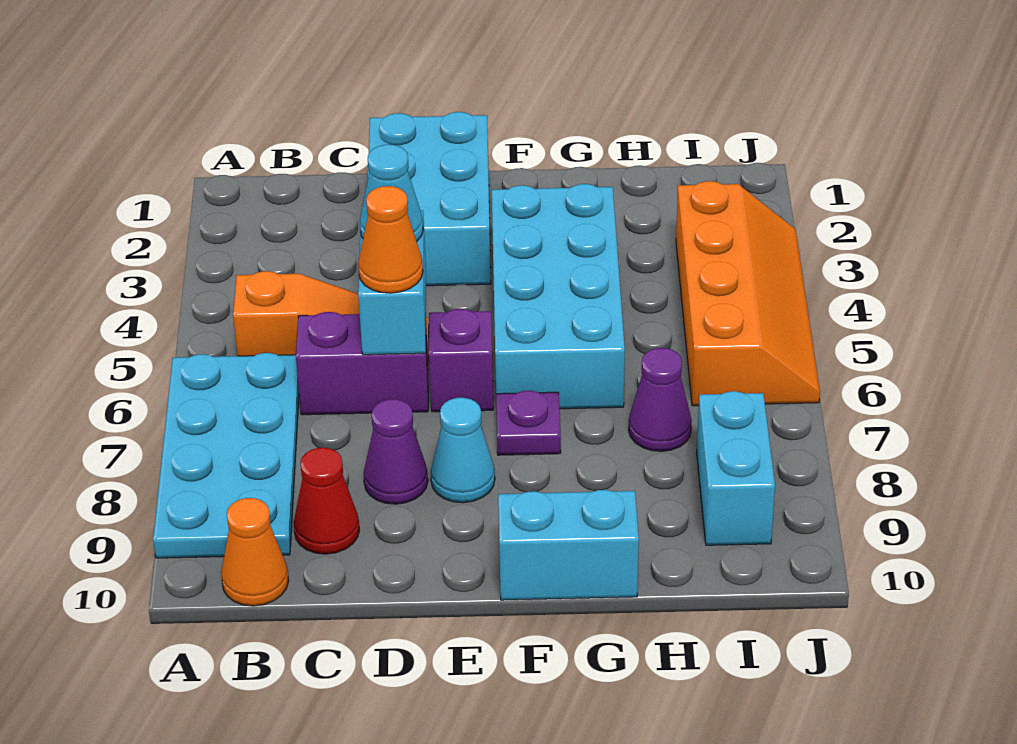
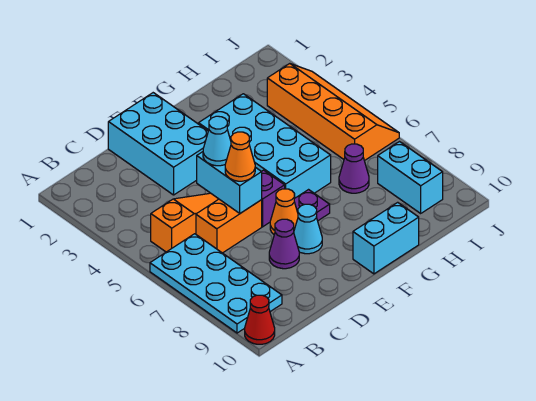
orange 1x1 cone [221,498,288,606] -> orange 1x1 cone moved to [270,189,298,234]
purple 1x2 brick [296,312,428,415] -> orange 1x2 brick [196,199,262,253]
red 1x1 cone [294,448,359,554] -> red 1x1 cone moved to [245,295,275,344]

